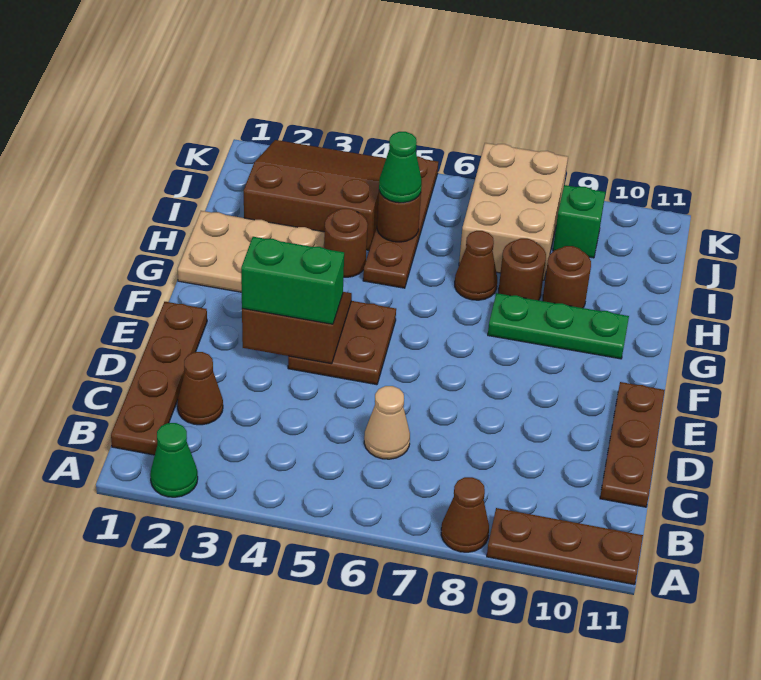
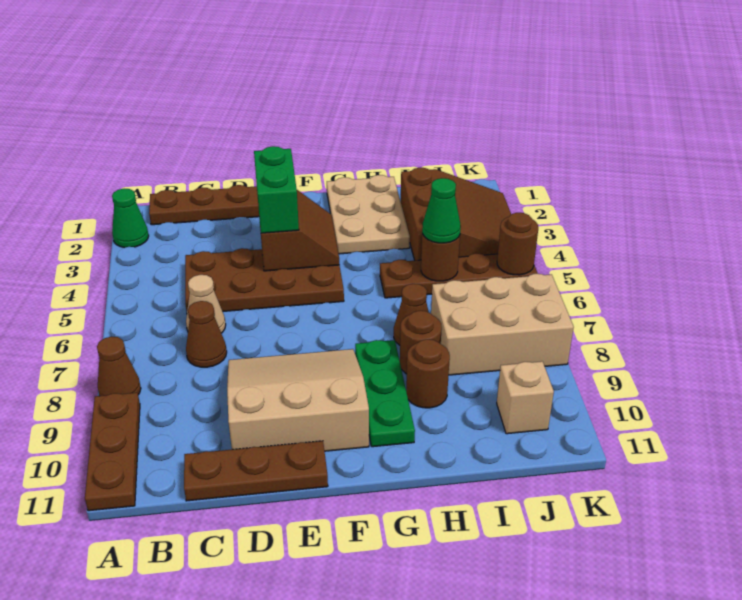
brown 1x1 cone [177,352,223,425] -> brown 1x1 cone moved to [186,301,227,367]
none -> tan 3x3 slope [227,349,369,451]
brown 2x2 plate [288,301,396,385] -> brown 2x4 plate [185,248,344,312]
brown 1x1 round brick [324,208,368,277] -> brown 1x1 round brick moved to [497,213,538,275]
green 1x1 brick [553,185,605,258] -> none
none -> tan 1x1 brick [497,361,554,434]

